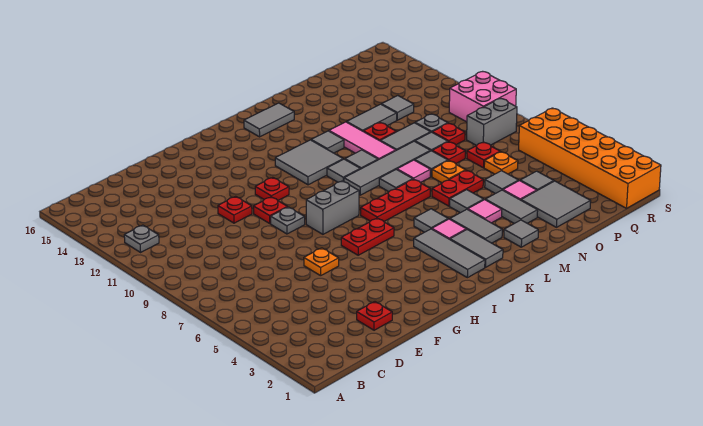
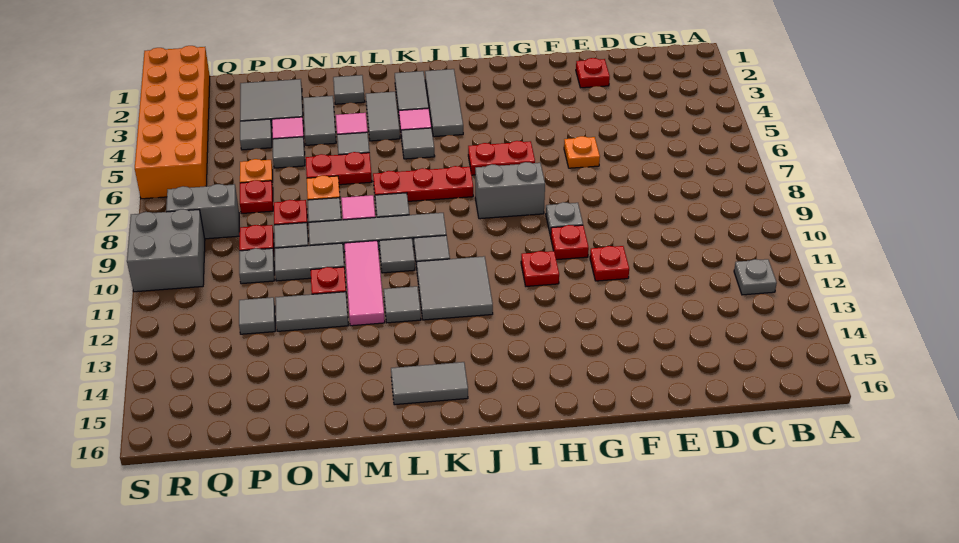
pink 2x2 brick [449,72,516,122] -> grey 2x2 brick [127,209,205,292]

